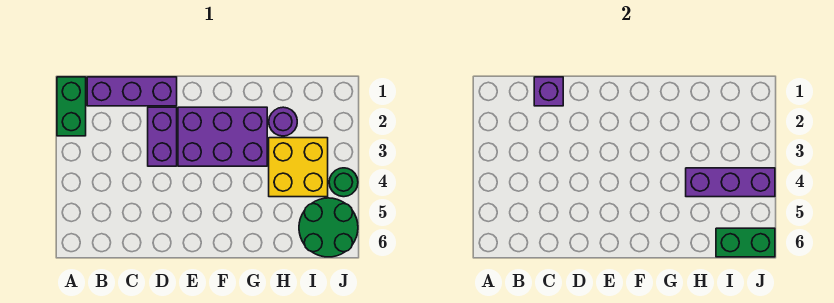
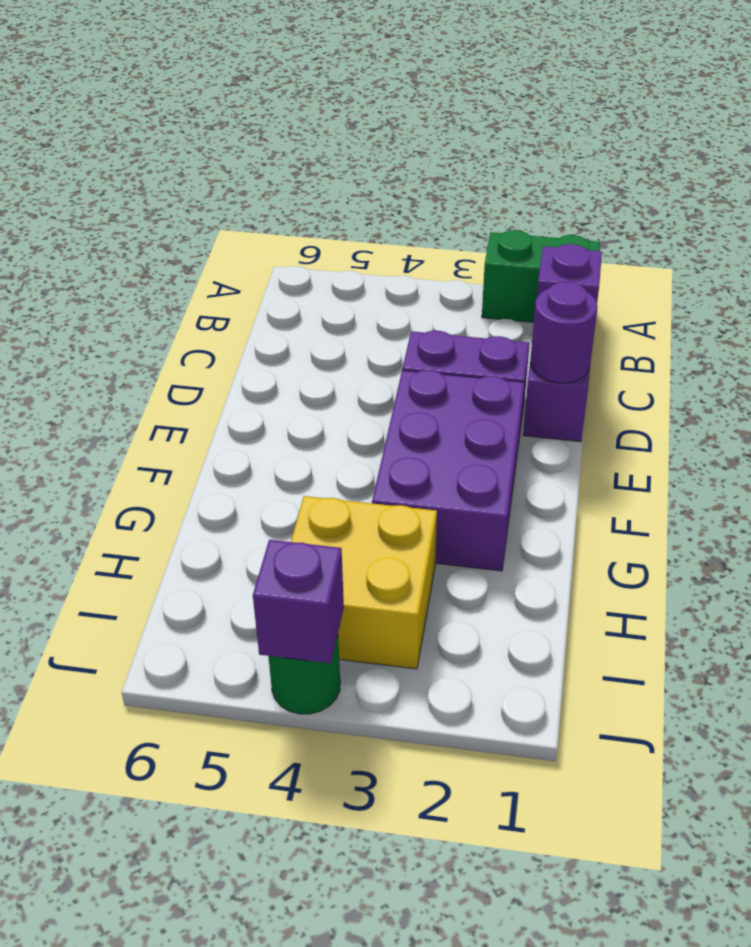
purple 1x1 round brick [269,107,297,136] -> purple 1x1 round brick moved to [530,282,597,383]
purple 1x3 brick [686,168,775,197] -> purple 1x1 brick [253,540,344,664]
green 2x2 round brick [299,198,358,257] -> none
green 1x2 brick [716,228,775,257] -> none

